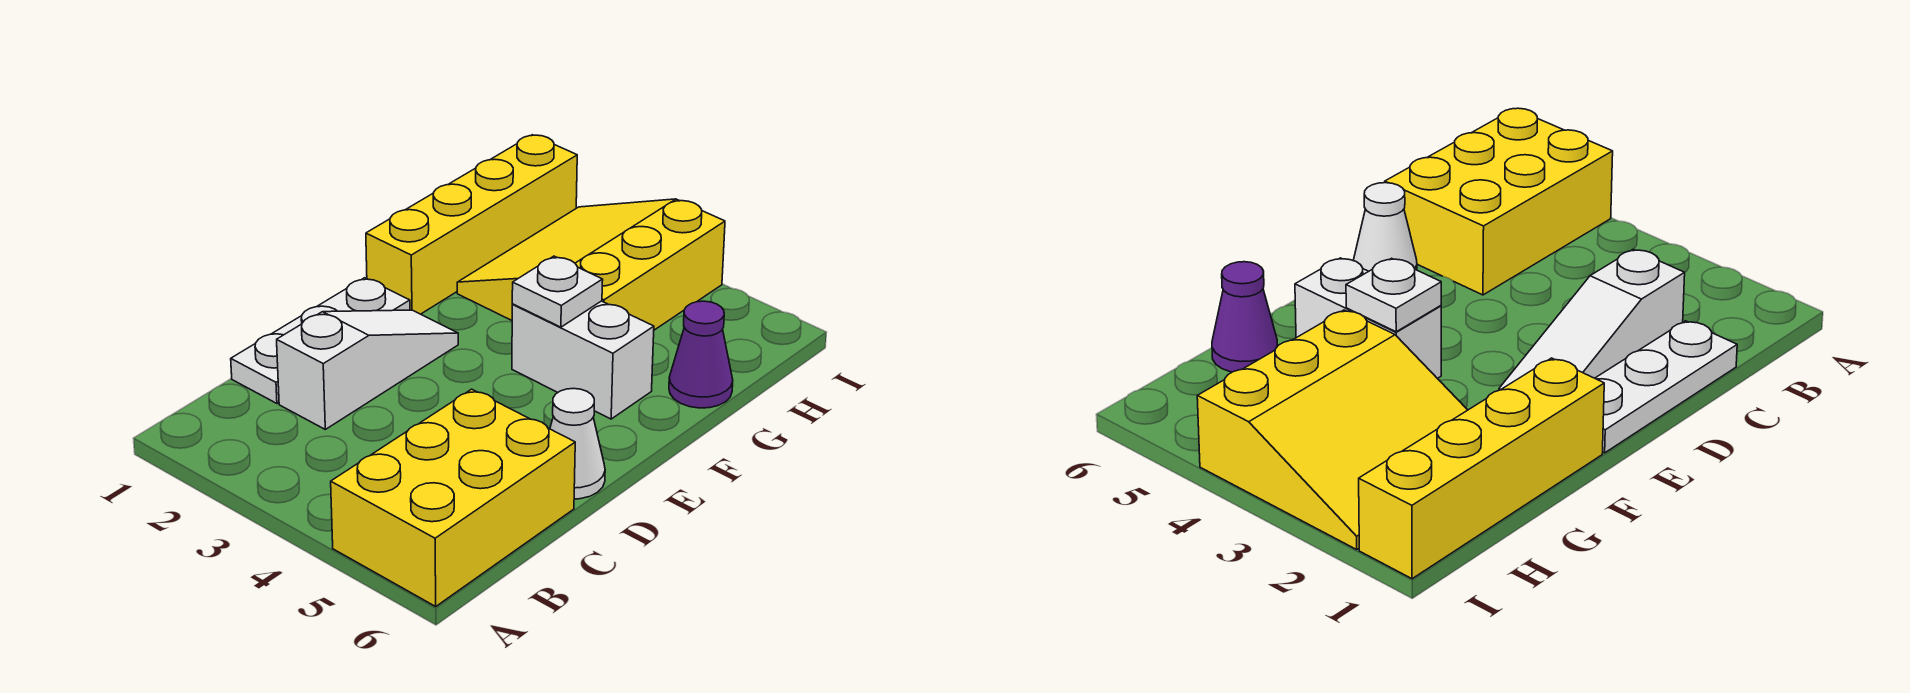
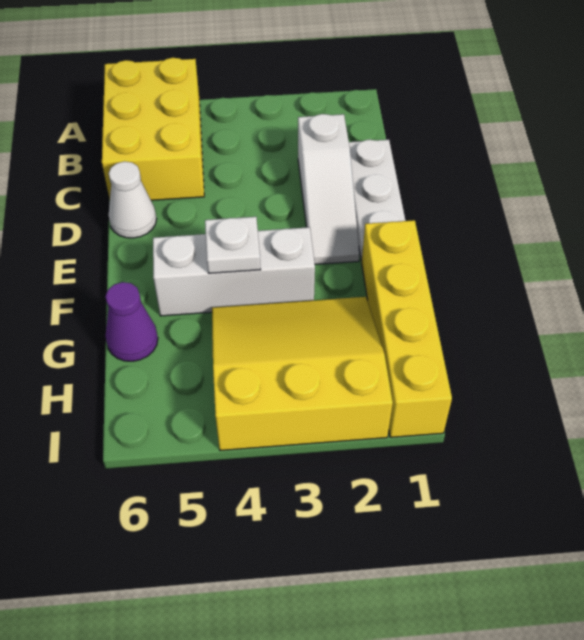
white 1x2 brick [512,301,654,419] -> white 1x3 brick [153,227,315,316]
yellow 3x3 slope [457,199,725,330] -> yellow 3x3 slope turned to [212,297,393,450]

